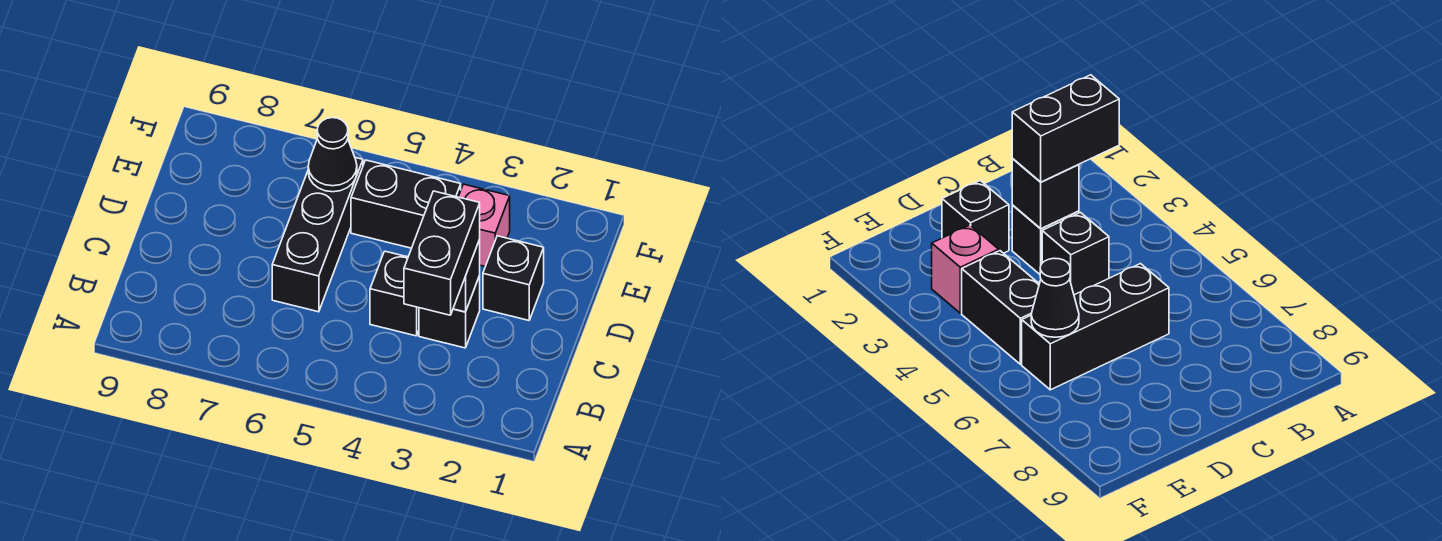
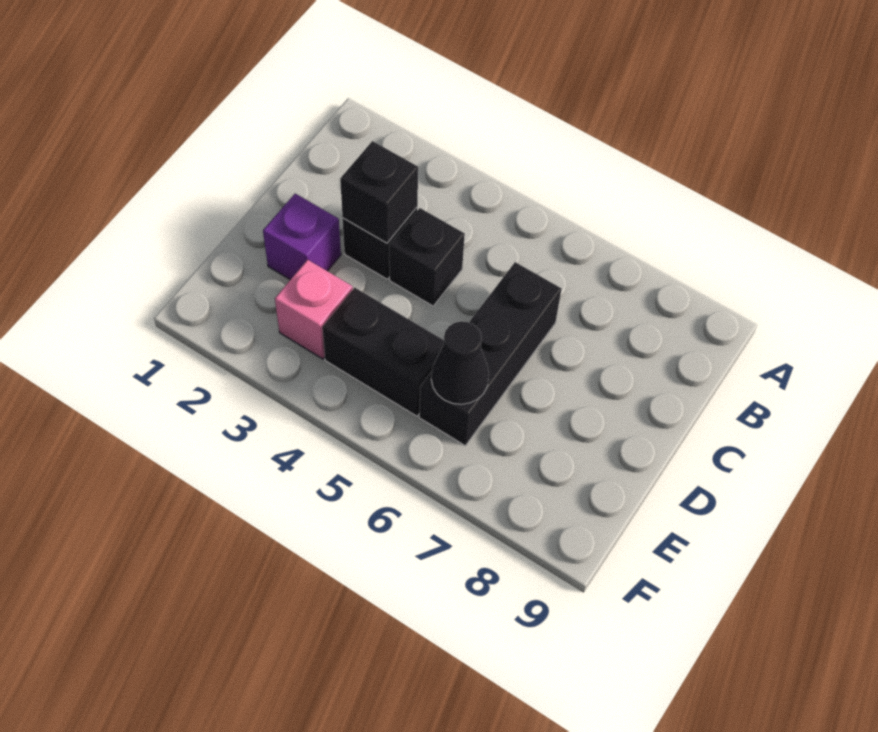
black 1x2 brick [404,191,480,315] -> none
black 1x1 brick [483,236,544,320] -> purple 1x1 brick [263,194,341,280]

